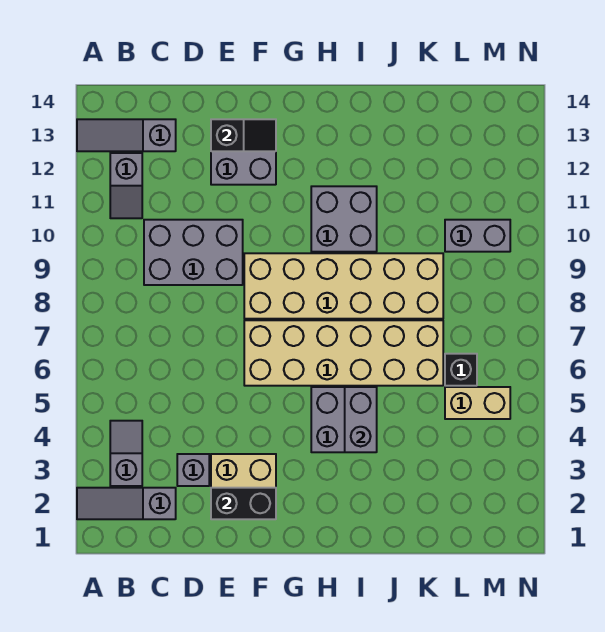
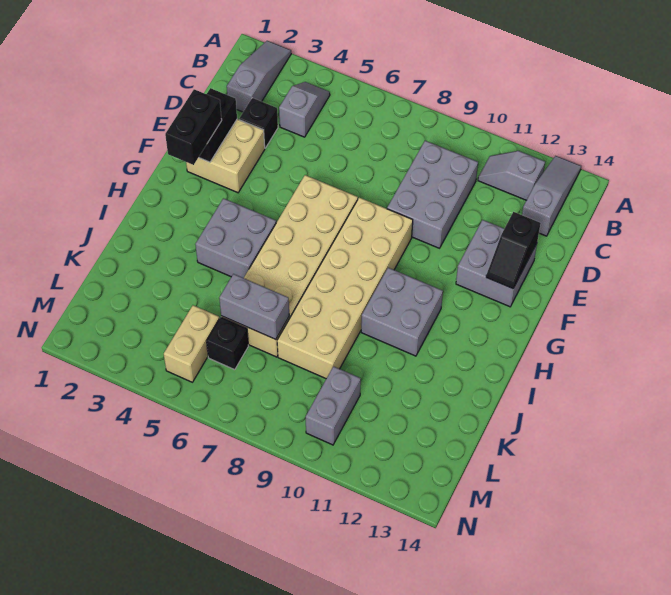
grey 1x2 slope [110,421,142,486] -> grey 1x2 slope turned to [279,82,330,137]
grey 1x1 brick [177,454,209,486] -> black 1x1 brick [239,98,278,148]
none -> black 1x2 brick [165,89,222,165]
grey 1x2 brick [345,387,377,452] -> grey 1x2 brick moved to [219,274,289,340]

